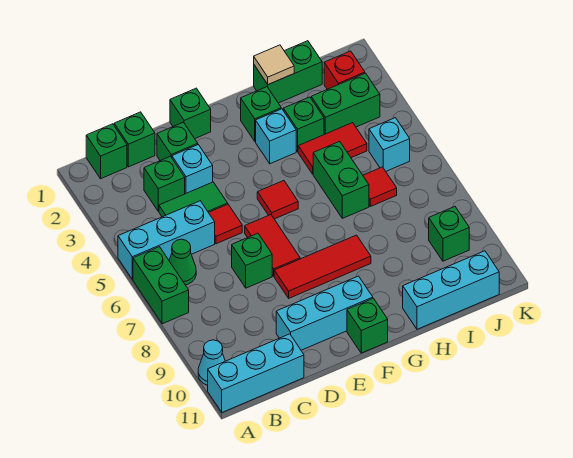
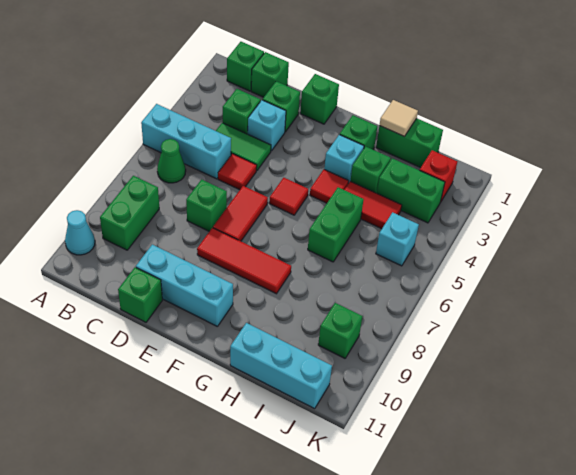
green 1x2 brick [133,247,189,324] -> green 1x2 brick moved to [100,176,159,250]
cyan 1x3 brick [208,334,304,412] -> none
green 1x1 brick [347,298,388,353] -> green 1x1 brick moved to [118,267,162,322]
red 1x1 tile [363,167,397,206] -> red 1x1 tile moved to [310,170,349,203]

